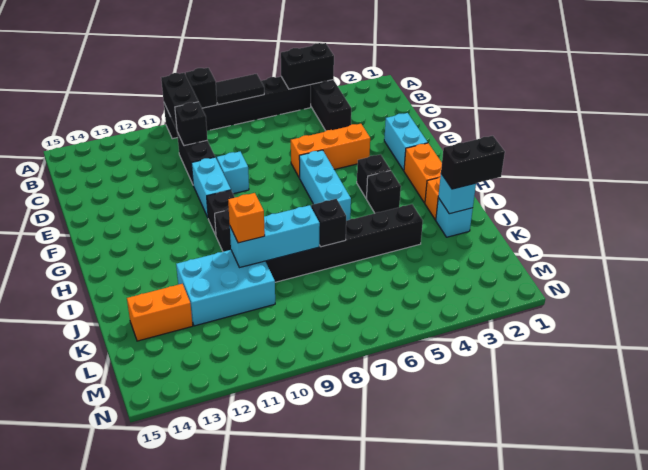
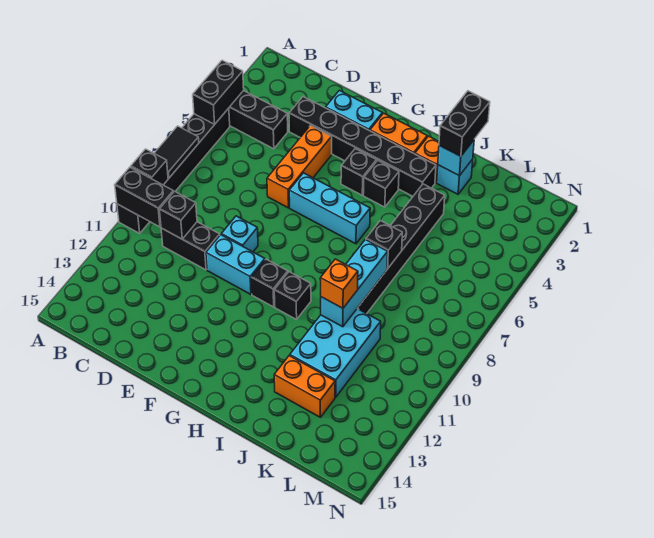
none -> black 1x6 brick [289,97,436,196]
orange 1x2 brick [127,284,193,341] -> orange 1x2 brick turned to [274,356,335,417]

